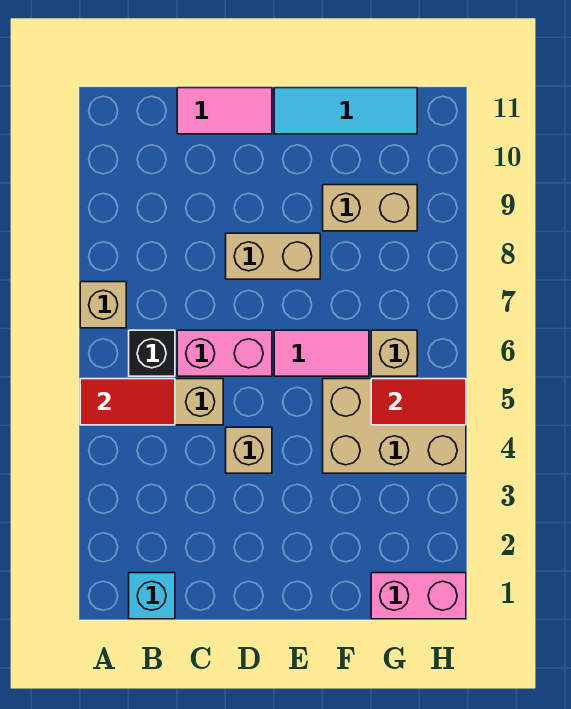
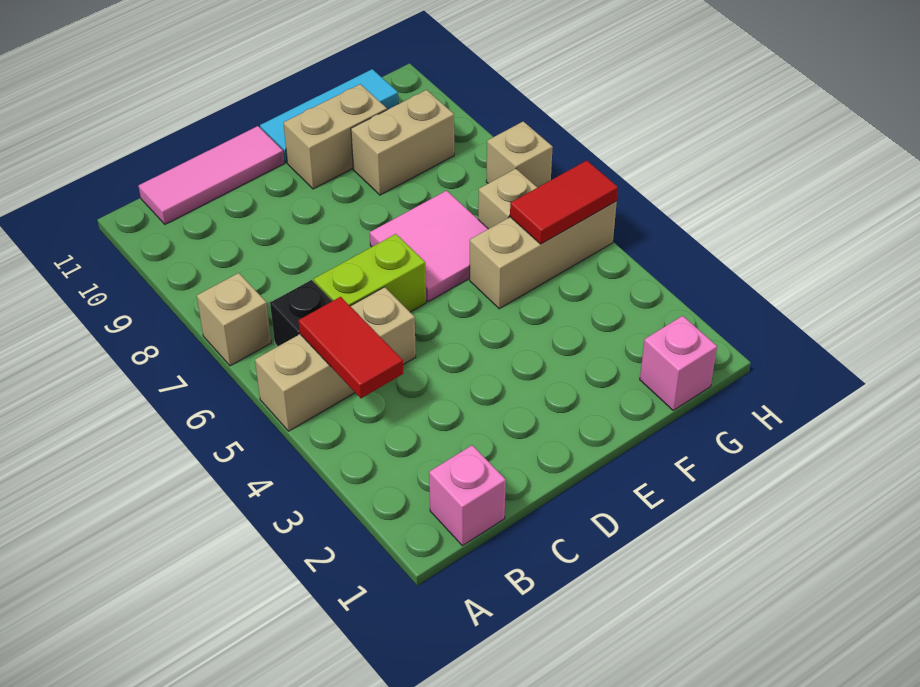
red 1x2 tile [80,379,175,425] -> red 1x2 tile turned to [298,297,403,398]
cyan 1x1 brick [129,573,175,619] -> pink 1x1 brick [429,445,506,546]
pink 1x2 brick [177,330,272,376] -> lime 1x2 brick [314,234,426,312]
pink 1x2 tile [177,88,272,134] -> pink 1x3 tile [138,126,284,224]
tan 1x1 brick [226,427,272,473] -> tan 1x1 brick moved to [486,121,553,188]
tan 1x2 brick [226,233,320,279] -> tan 1x2 brick moved to [283,84,387,189]
pink 1x2 tile [274,330,369,376] -> pink 2x2 tile [370,191,488,302]
tan 2x3 brick [323,379,466,473] -> tan 1x3 brick [470,202,617,309]
pink 1x2 brick [371,573,466,619] -> pink 1x1 brick [640,316,717,410]

